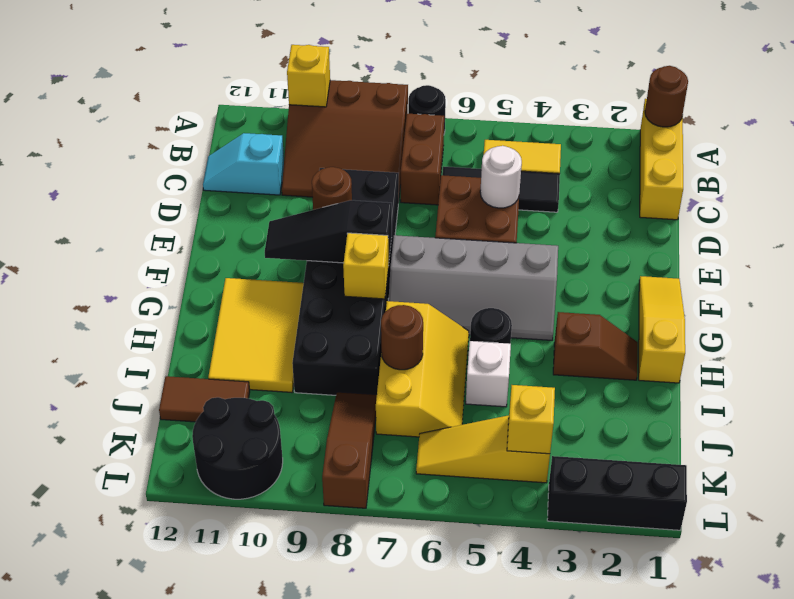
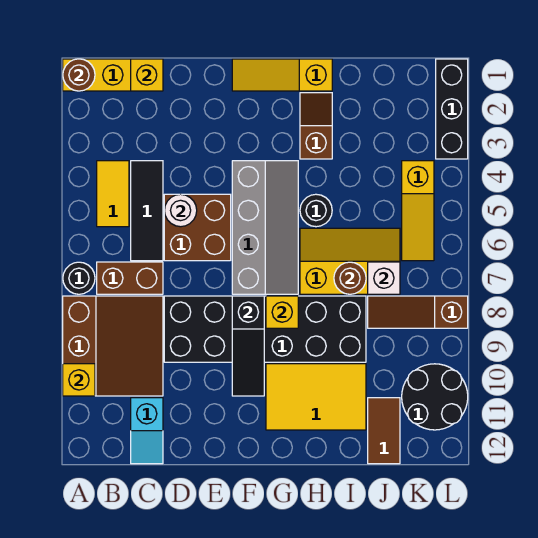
brown 1x1 round brick [312,167,352,210] -> none
white 1x1 brick [466,341,511,407] -> white 1x1 brick moved to [368,262,400,294]
yellow 1x1 brick [507,385,555,454] -> yellow 1x1 brick moved to [131,59,163,91]

